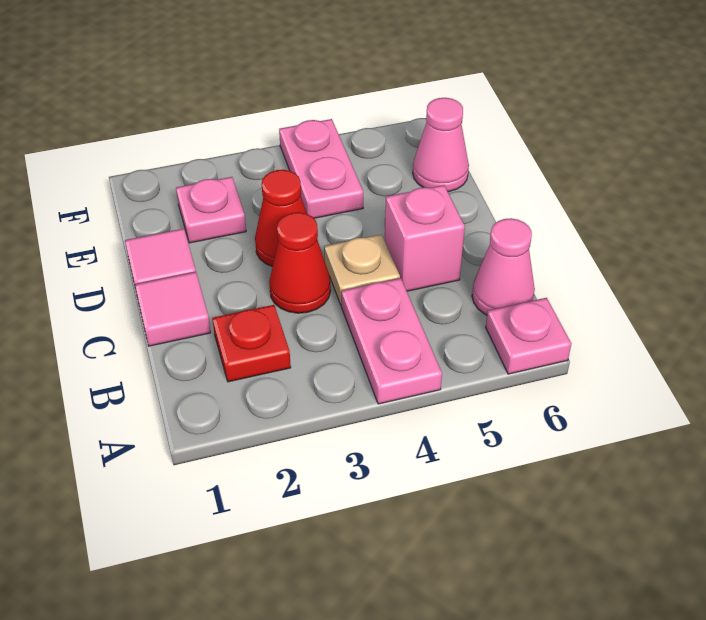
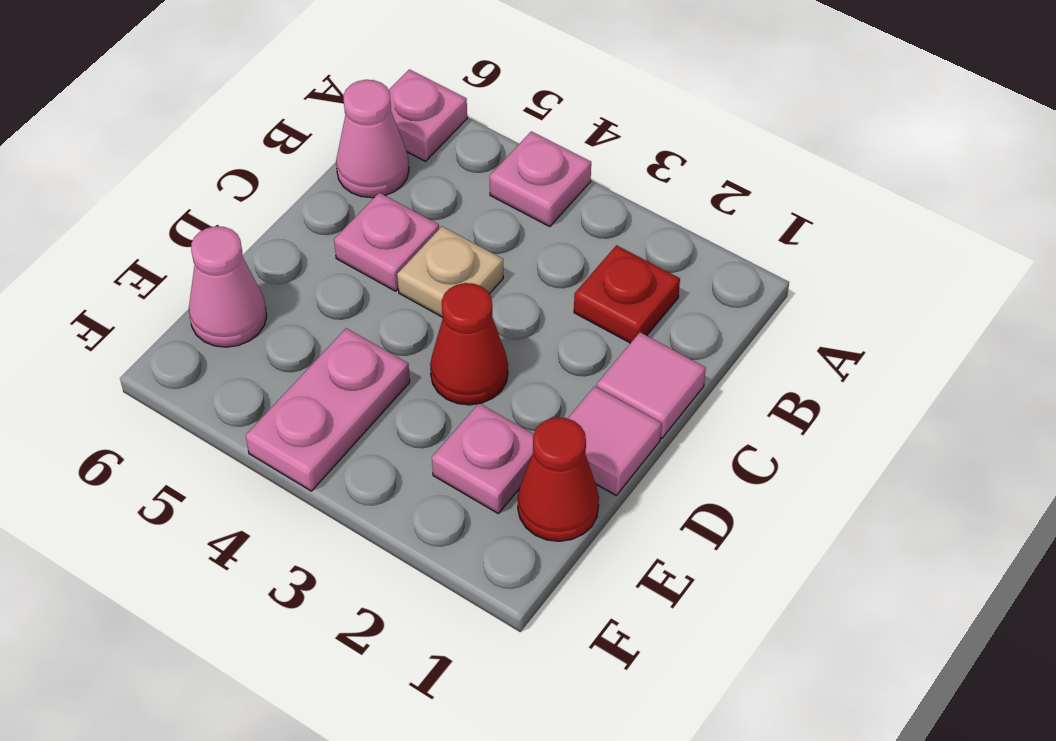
pink 1x2 plate [341,278,442,404] -> pink 1x1 plate [490,131,591,227]
red 1x1 cone [269,212,331,313] -> red 1x1 cone moved to [518,417,599,541]
pink 1x1 brick [385,185,465,291] -> pink 1x1 plate [334,193,439,291]

